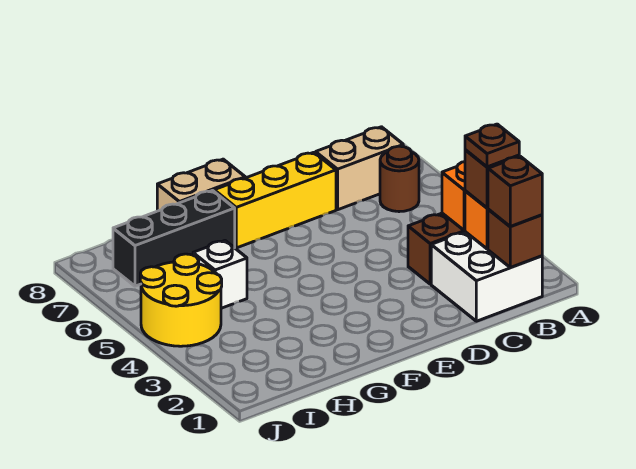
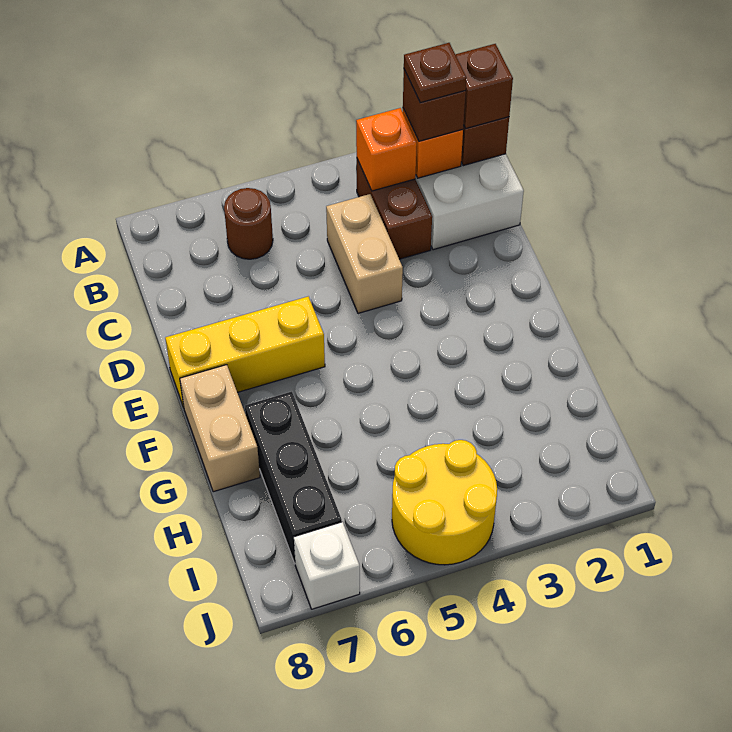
tan 1x2 brick [316,127,403,210] -> tan 1x2 brick moved to [326,194,403,313]
yellow 1x3 brick [214,152,336,248] -> yellow 1x3 brick turned to [165,297,325,407]
white 1x1 brick [193,241,247,308] -> white 1x1 brick moved to [294,522,360,609]

